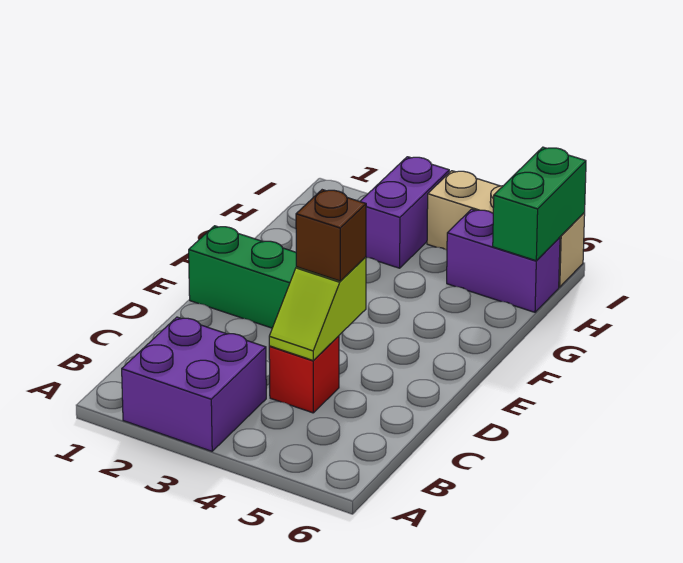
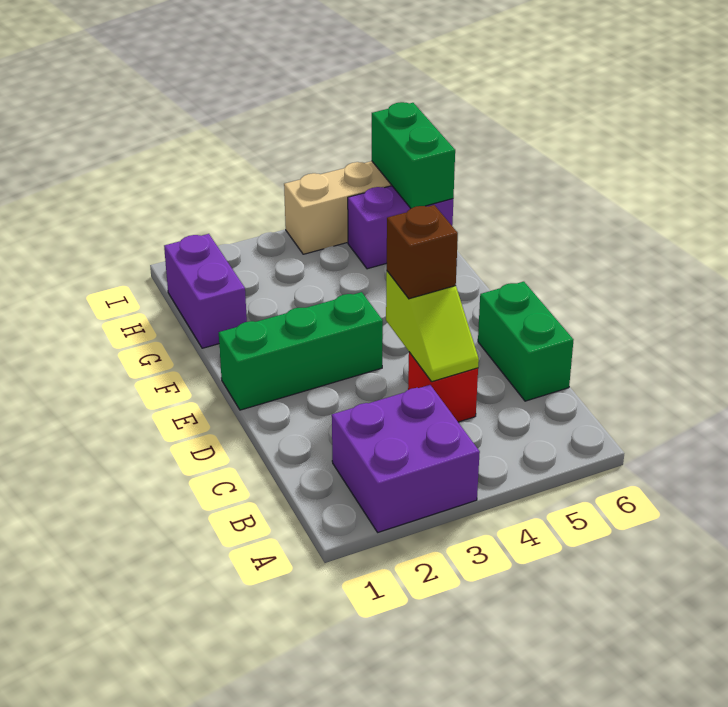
none -> green 1x2 brick [478,282,573,401]
purple 1x2 brick [360,157,449,268] -> purple 1x2 brick moved to [164,234,247,348]

